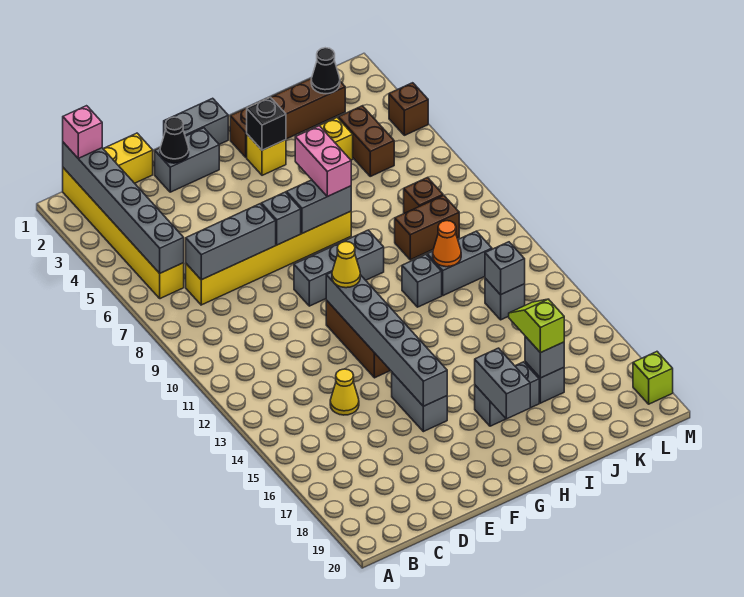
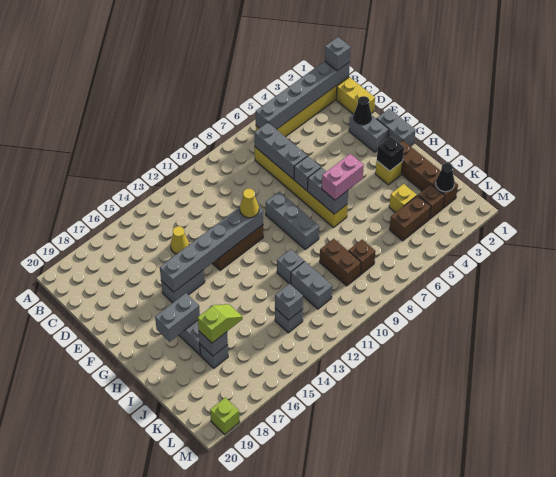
pink 1x1 brick [63,106,102,159] -> grey 1x1 brick [325,37,351,71]
orange 1x1 cone [433,221,461,267] -> none
brown 1x1 brick [389,83,428,135] -> brown 1x1 brick moved to [418,185,445,219]

